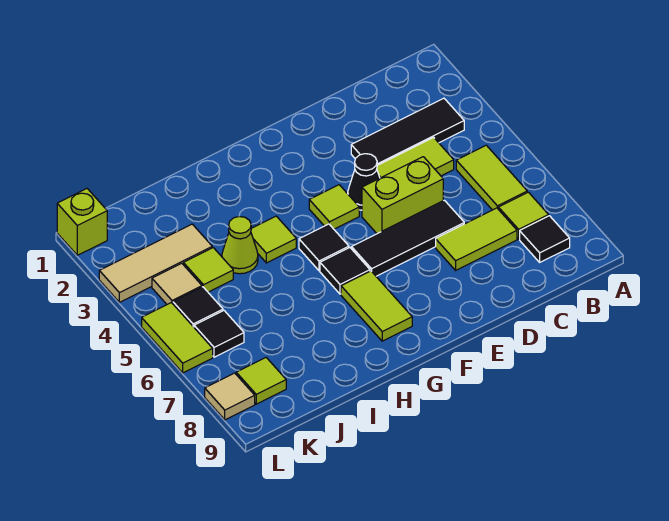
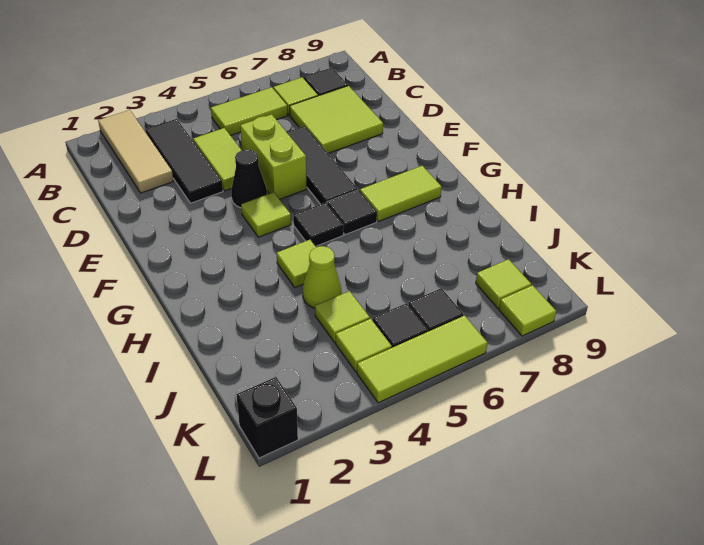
lime 1x2 tile [436,208,517,270] -> lime 2x2 tile [290,86,383,153]
tan 1x3 tile [99,224,212,302] -> tan 1x3 tile moved to [98,110,173,193]
tan 1x1 tile [152,263,202,304] -> lime 1x1 tile [336,319,392,372]
lime 1x1 brick [57,189,107,255] -> black 1x1 brick [236,377,298,458]
lime 1x2 tile [142,303,213,373] -> lime 1x3 tile [357,316,487,403]
tan 1x1 tile [205,373,255,420] -> lime 1x1 tile [499,285,556,336]

